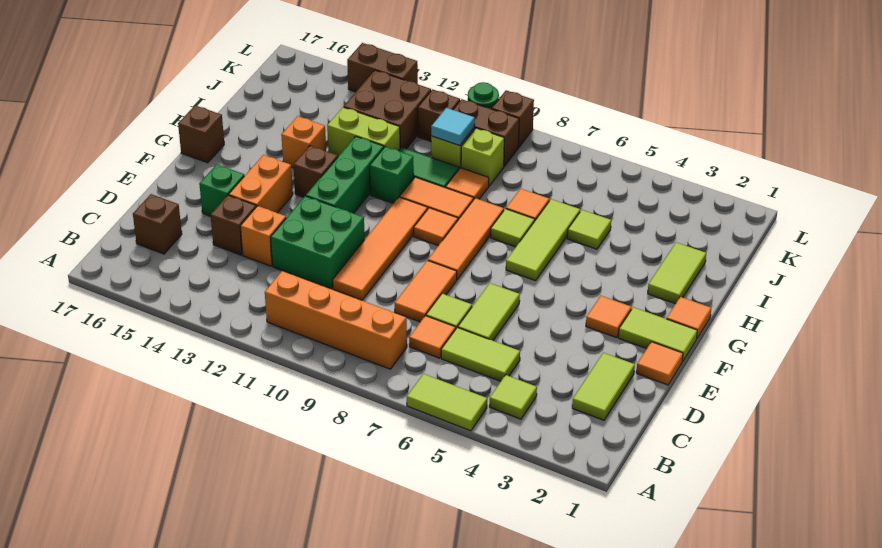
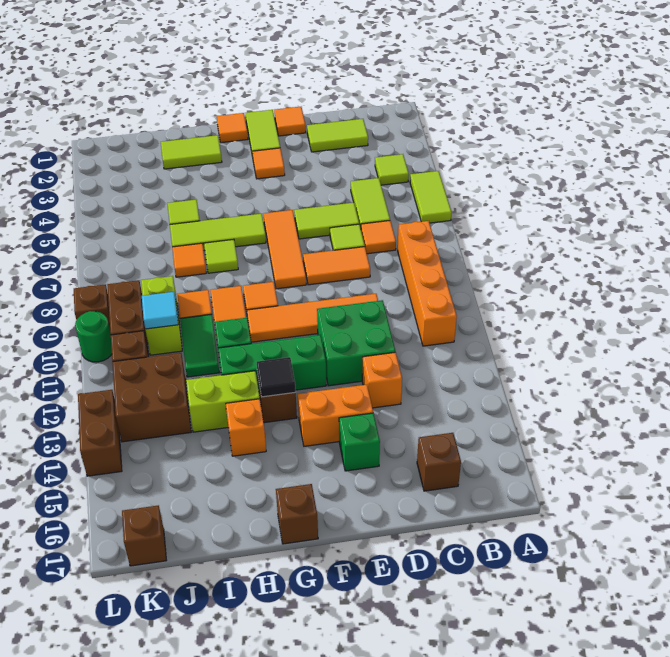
brown 1x1 brick [211,195,256,255] -> brown 1x1 brick moved to [122,505,166,566]
orange 1x3 tile [428,198,504,279] -> orange 1x3 tile turned to [263,210,306,289]
none -> black 1x1 tile [257,357,296,397]
lime 1x2 brick [327,107,400,156] -> lime 1x2 brick turned to [186,371,260,432]

